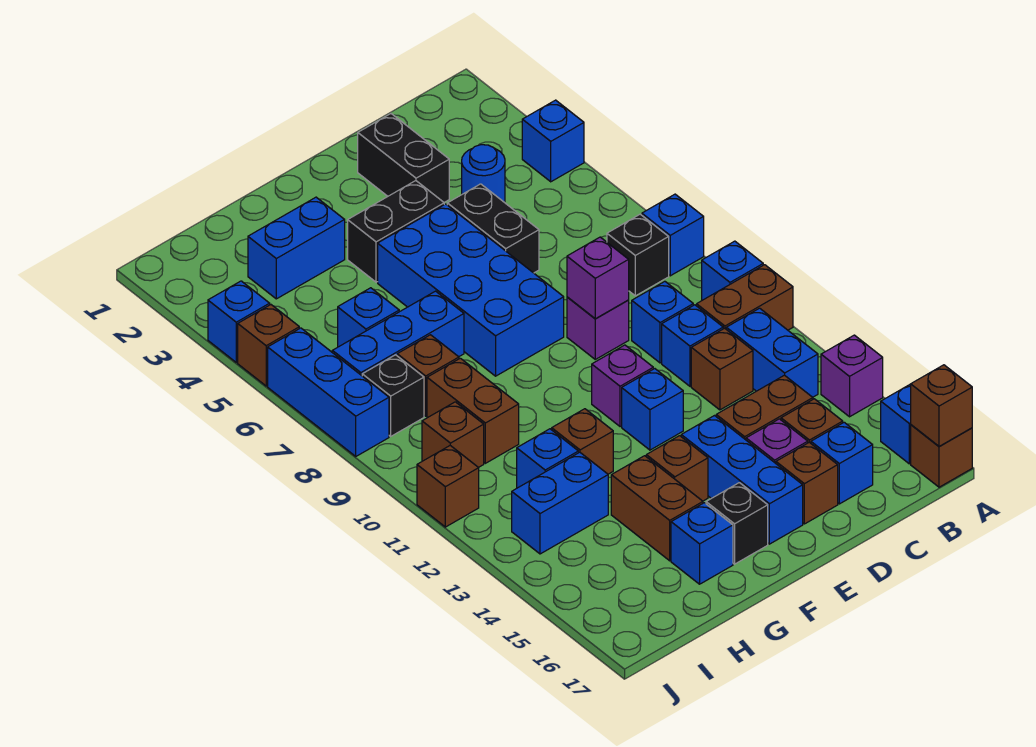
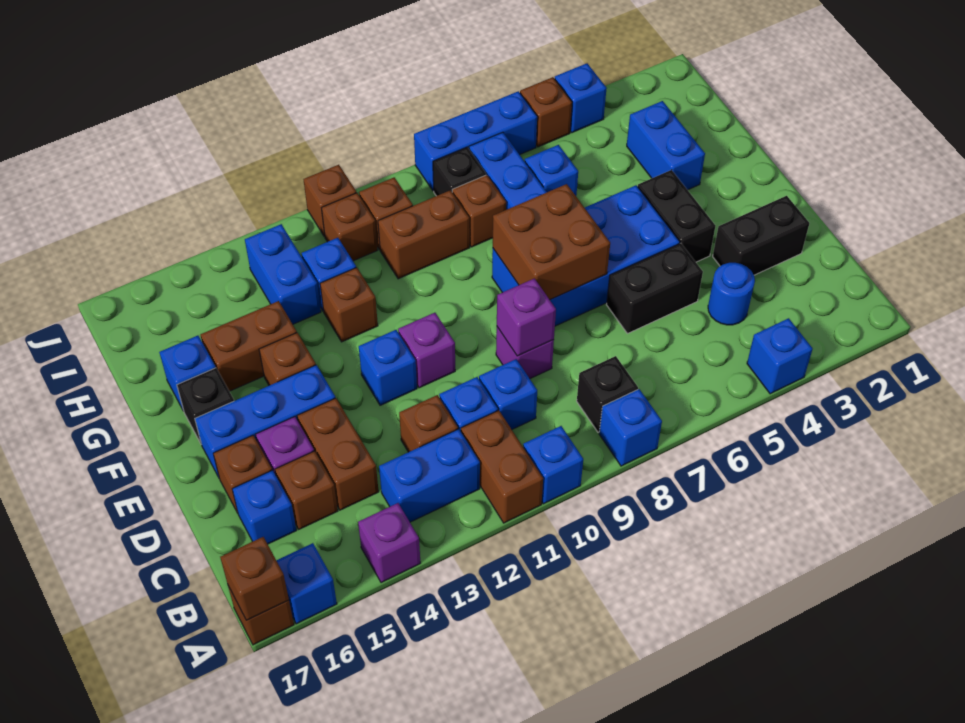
none -> brown 2x2 brick [493,184,610,300]
none -> brown 1x1 brick [322,193,377,261]

